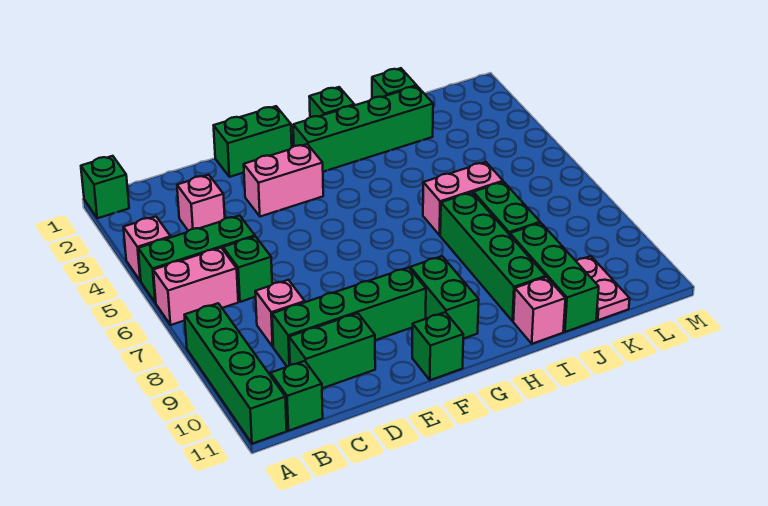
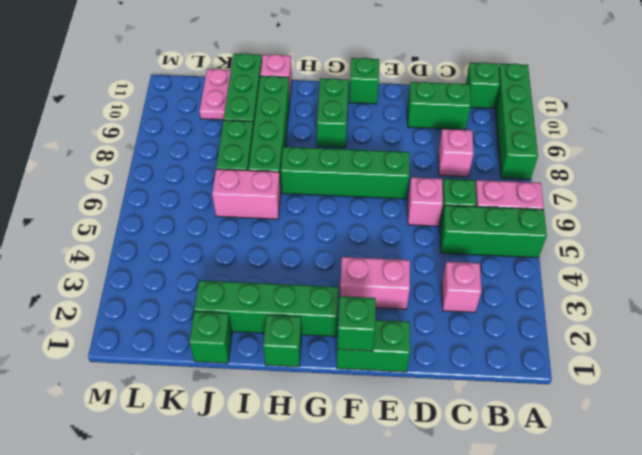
green 1x1 brick [81,156,129,218] -> green 1x1 brick moved to [337,296,376,351]
pink 1x1 brick [123,217,171,281] -> pink 1x1 brick moved to [408,177,443,226]
green 1x4 brick [272,267,426,367] -> green 1x4 brick moved to [281,147,409,199]

